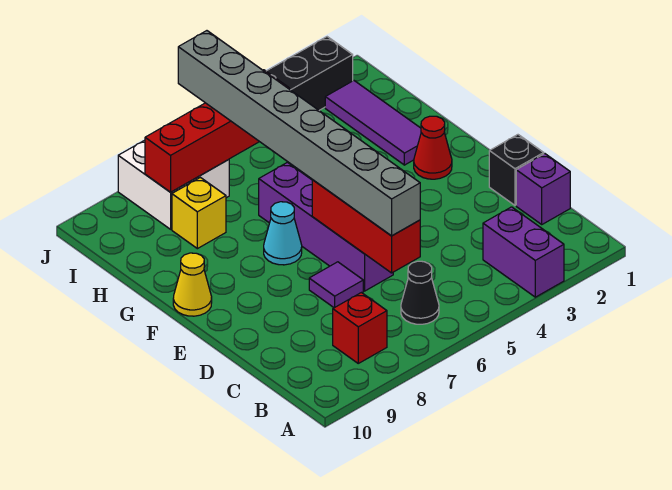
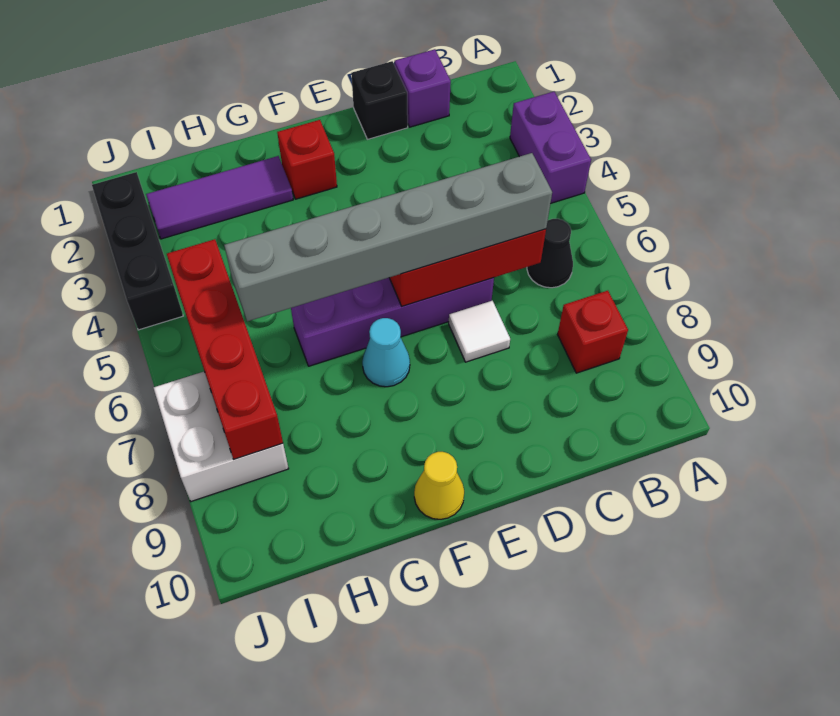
purple 1x2 brick [483,207,564,297] -> purple 1x2 brick turned to [510,92,591,203]
grey 1x8 brick [178,31,420,236] -> grey 1x6 brick [224,153,552,321]
purple 1x1 tile [309,262,363,308] -> white 1x1 tile [449,301,510,362]
red 1x1 cone [414,116,452,179] -> red 1x1 brick [277,120,337,199]
yellow 1x1 brick [172,178,226,249] -> none

